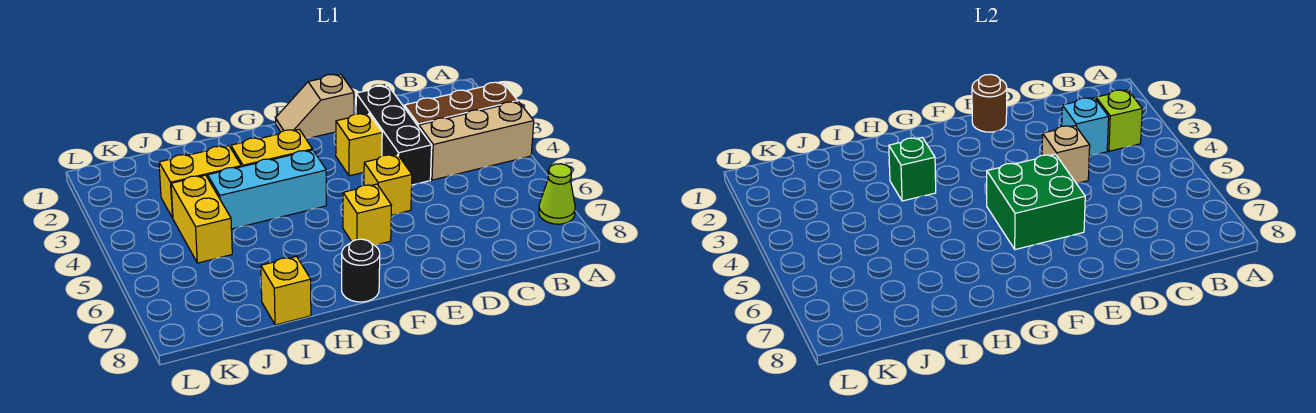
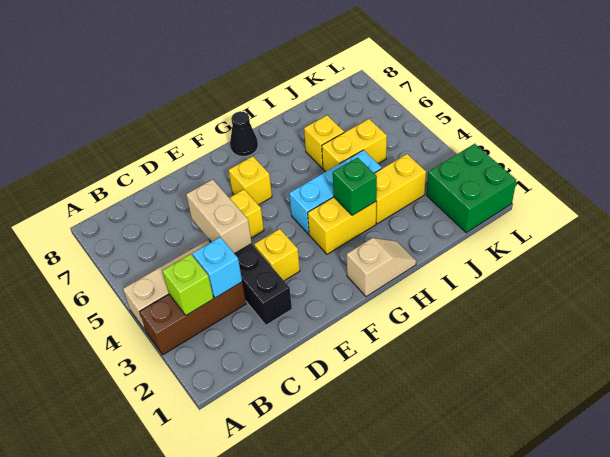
lime 1x1 cone [539,164,575,224] -> none
tan 1x1 brick [1042,126,1090,183] -> tan 1x2 brick [186,179,252,254]
tan 1x2 slope [275,74,354,138] -> tan 1x2 slope moved to [347,238,416,297]
brown 1x1 round brick [972,74,1007,132] -> none
green 2x2 brick [987,154,1085,250] -> green 2x2 brick moved to [426,144,516,233]
black 1x1 round brick [342,239,380,302] -> black 1x1 cone [230,111,258,156]
yellow 1x1 brick [261,256,311,325] -> yellow 1x1 brick moved to [304,115,344,168]
yellow 1x2 brick [171,175,232,263] -> yellow 1x2 brick turned to [322,119,387,172]

